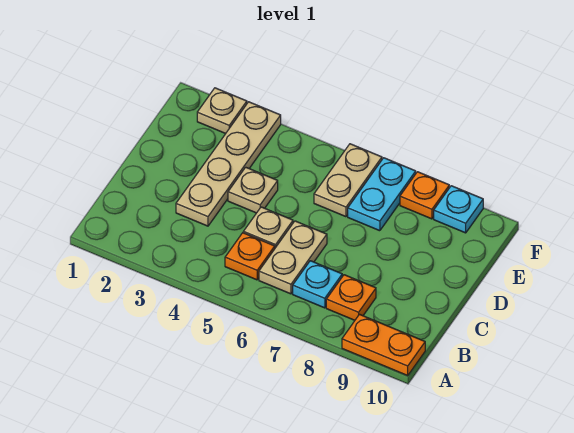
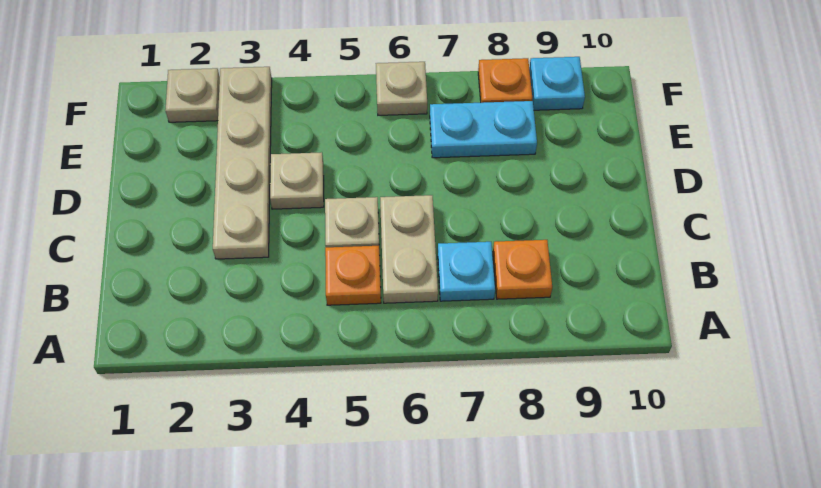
orange 1x2 plate [342,314,425,375] -> none
tan 1x2 plate [314,144,382,217] -> tan 1x1 plate [376,62,427,115]
cyan 1x2 plate [348,158,416,231] -> cyan 1x2 plate turned to [430,101,537,158]

